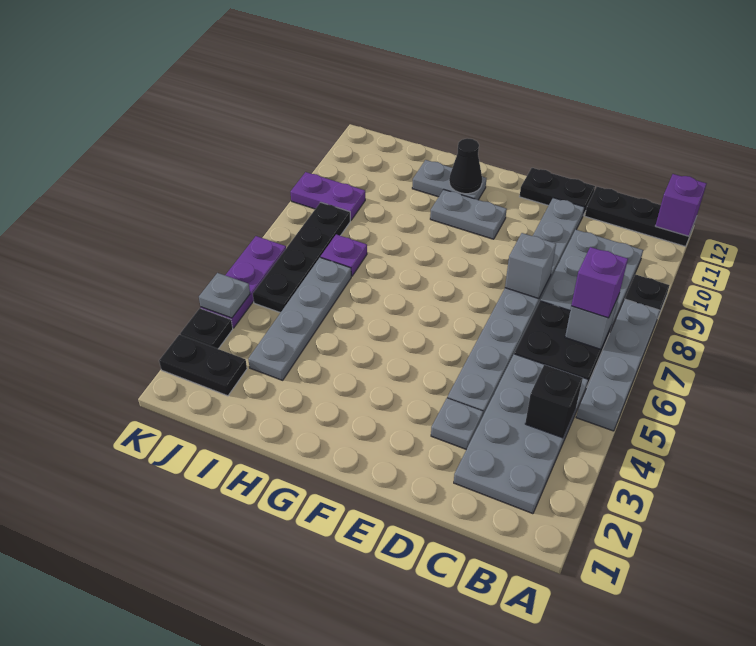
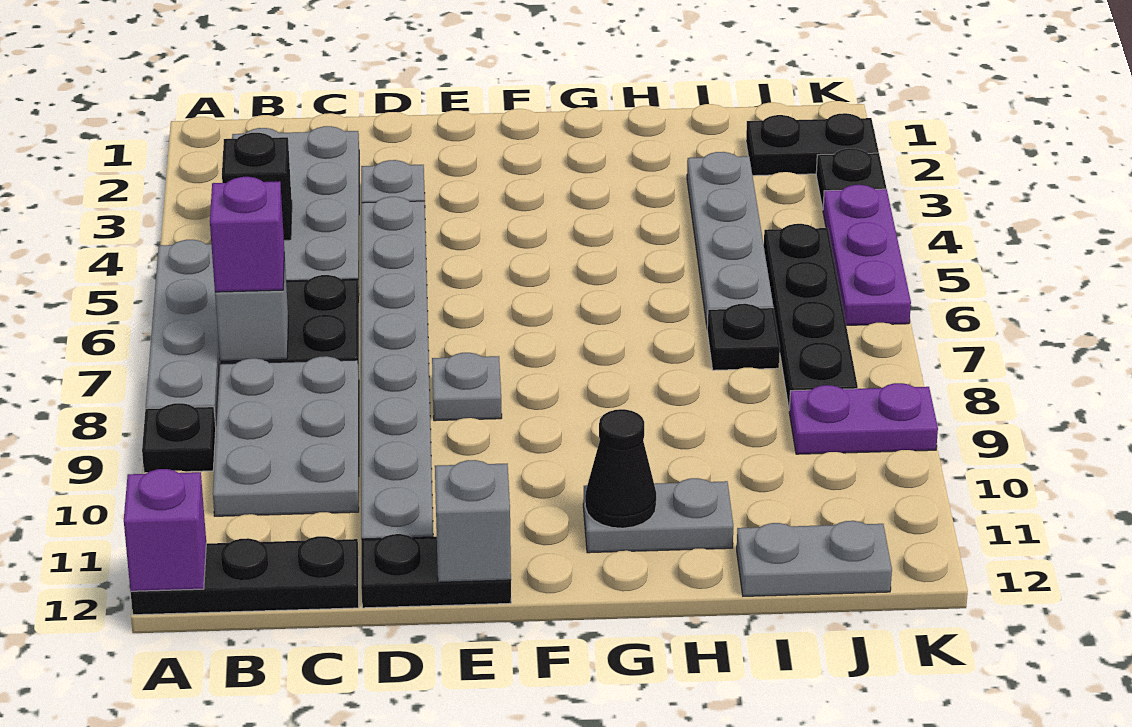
grey 1x1 brick [505,233,556,299] -> grey 1x1 brick moved to [435,460,511,582]
grey 1x2 plate [430,190,507,239] -> grey 1x2 plate moved to [737,521,892,596]
purple 1x1 plate [321,234,367,276] -> black 1x1 plate [707,304,780,370]
grey 1x1 plate [199,273,250,318] -> grey 1x1 plate moved to [432,353,502,421]

